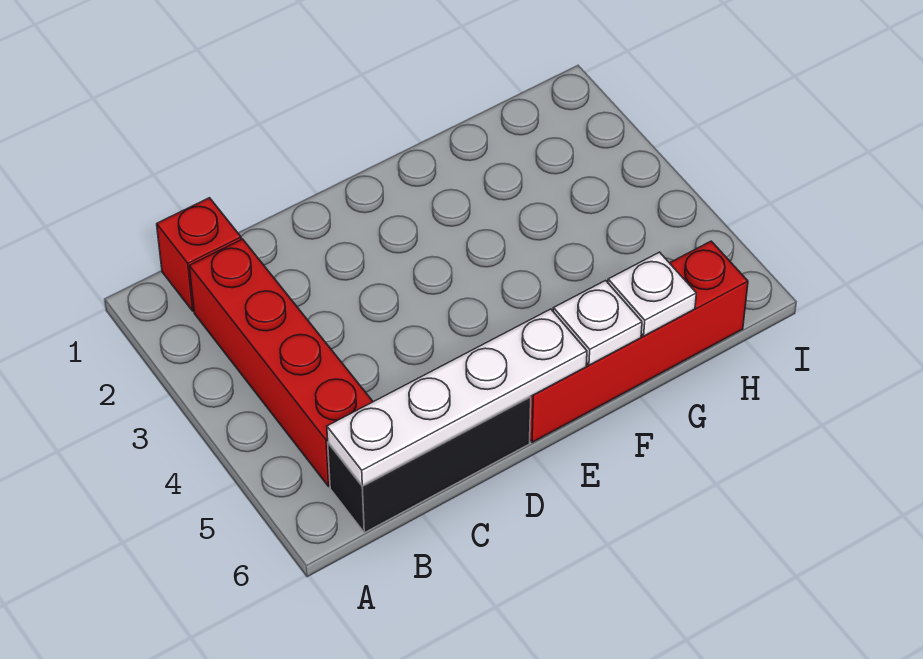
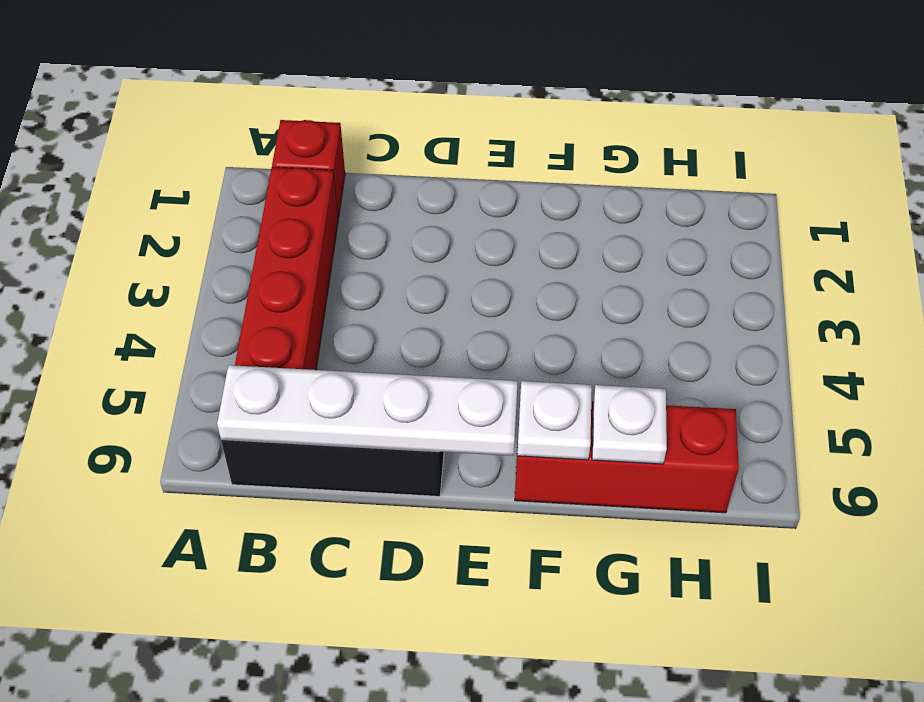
red 1x4 brick [530,241,748,442] -> red 1x3 brick [515,401,739,513]

